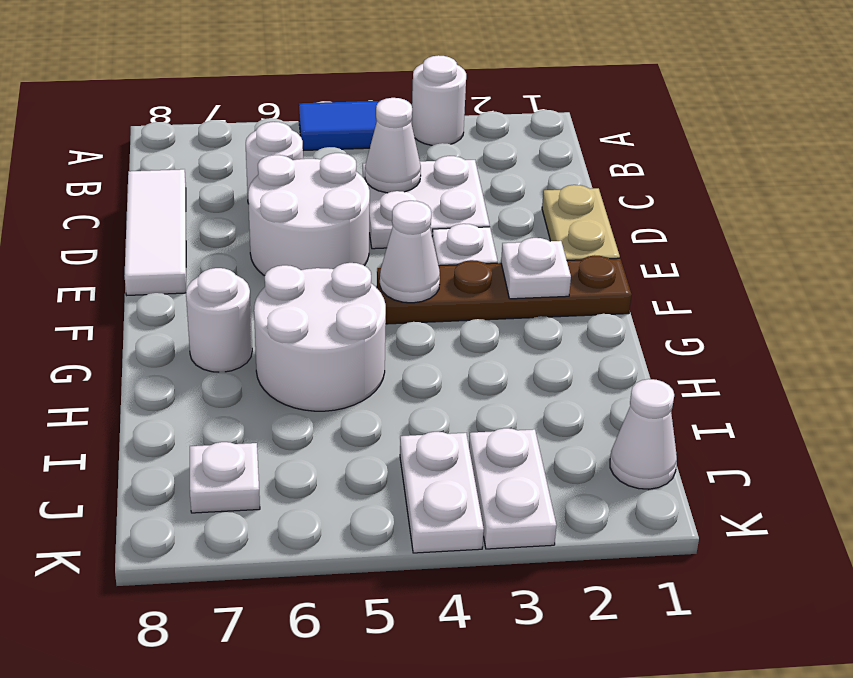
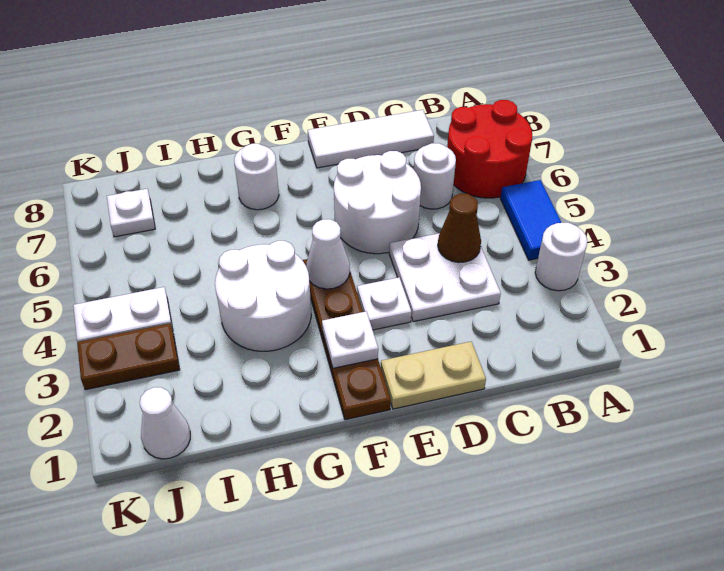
none -> red 2x2 round brick [447,100,532,198]
white 1x1 cone [365,98,421,193] -> brown 1x1 cone [438,194,481,262]
white 2x2 round brick [254,263,386,411] -> white 2x2 round brick moved to [215,241,311,351]
white 1x2 plate [469,428,556,549] -> brown 1x2 plate [77,323,180,390]

